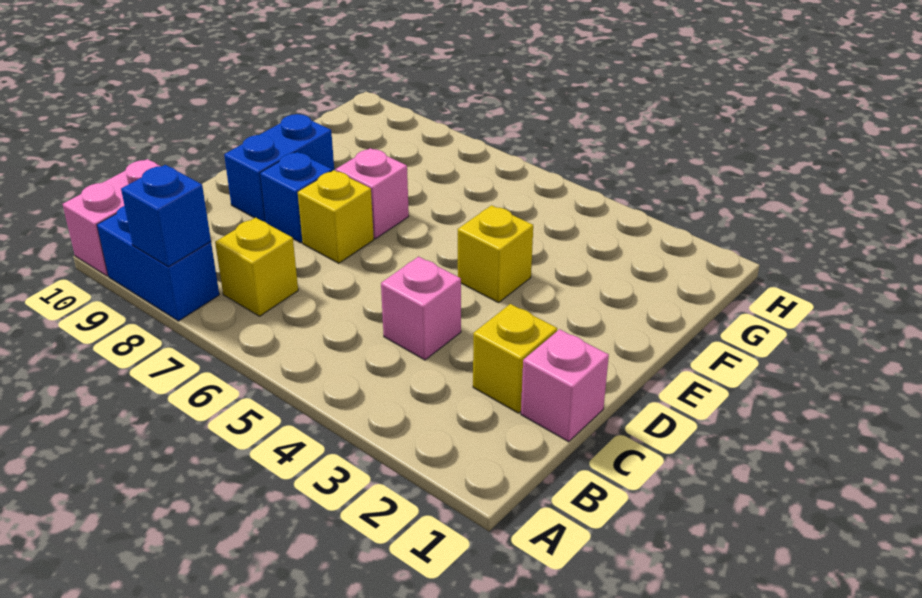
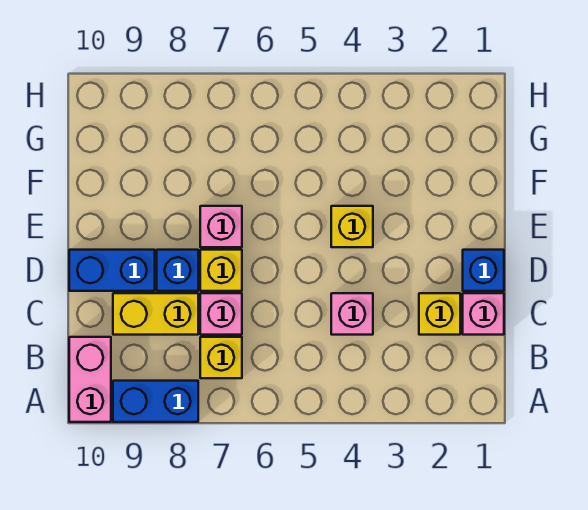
blue 1x1 brick [121,165,211,267] -> blue 1x1 brick moved to [463,250,504,291]
none -> pink 1x1 brick [200,293,242,335]
none -> yellow 1x2 brick [113,293,198,335]
blue 1x2 brick [224,114,334,222] -> blue 1x2 brick turned to [69,250,155,291]

